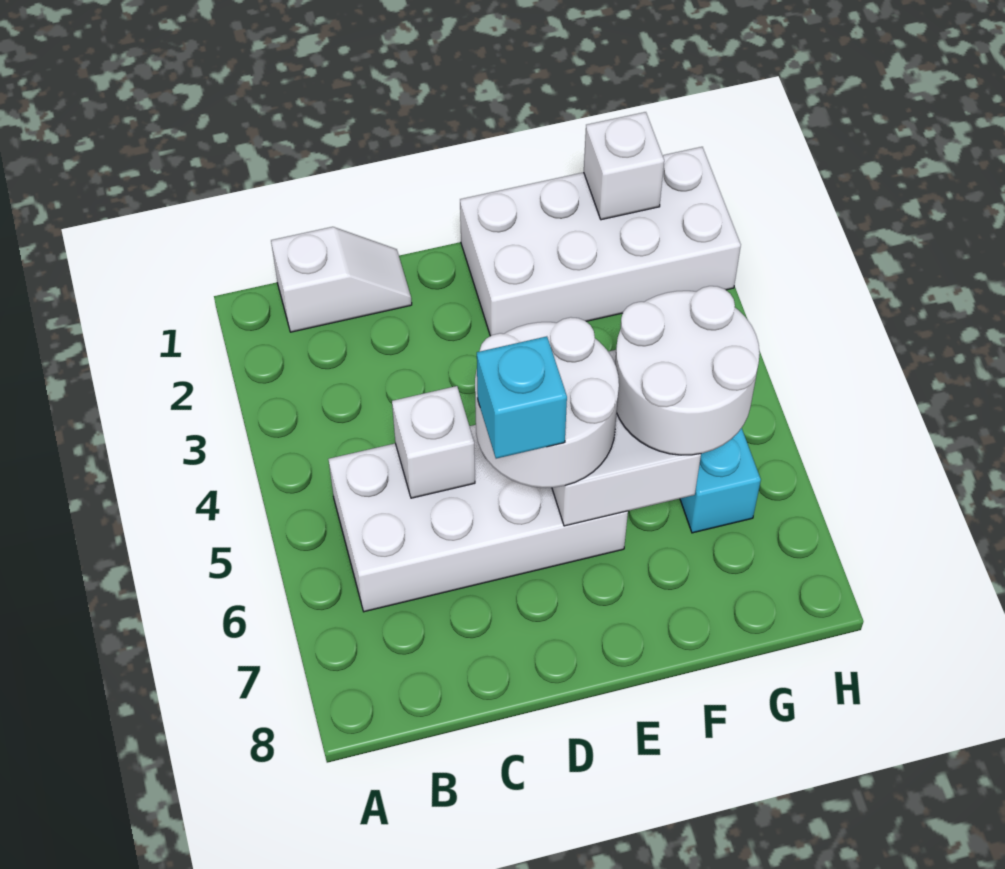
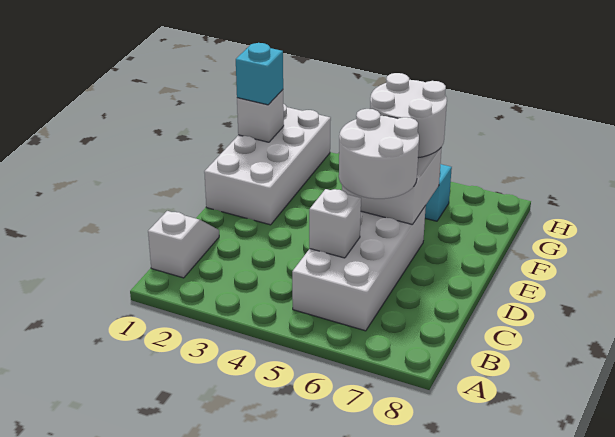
cyan 1x1 brick [477,336,567,459] -> cyan 1x1 brick moved to [236,43,283,105]

